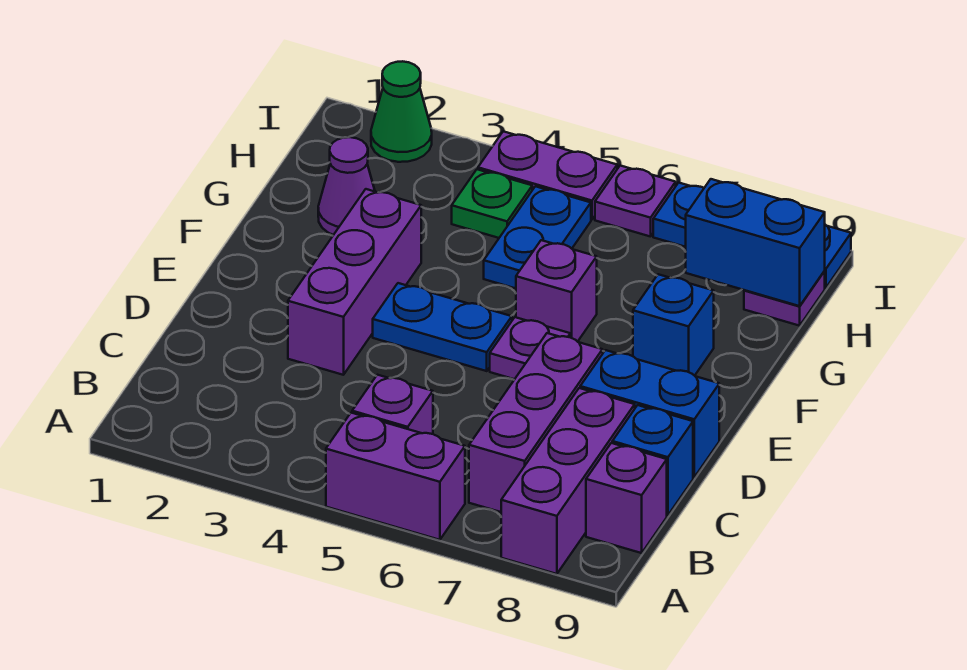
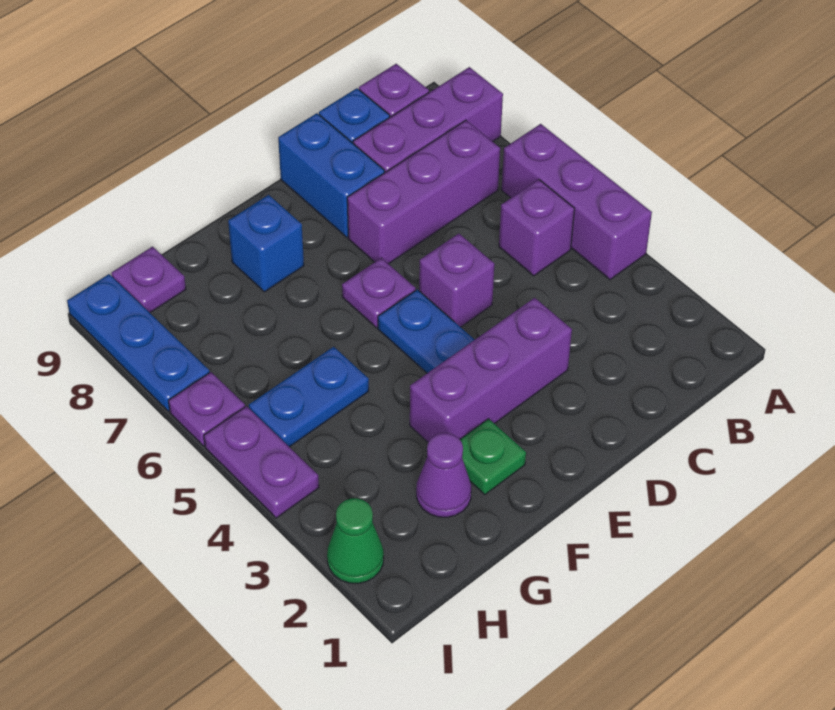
purple 1x2 brick [326,413,465,540] -> purple 1x3 brick [502,124,652,280]
purple 1x1 brick [516,240,597,342] -> purple 1x1 brick moved to [419,234,494,327]
green 1x1 plate [452,169,532,238] -> green 1x1 plate moved to [460,419,526,495]
blue 1x2 brick [686,179,825,306] -> none

